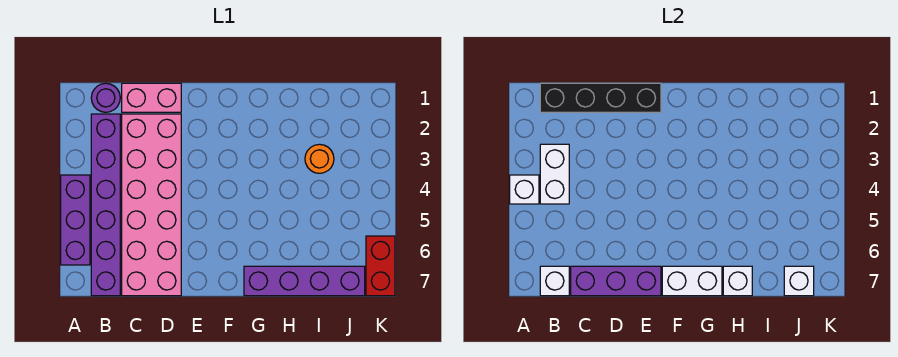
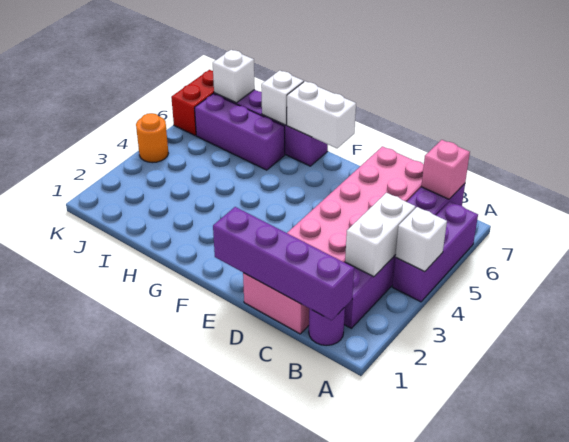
black 1x4 brick [540,83,661,112] -> purple 1x4 brick [213,207,354,320]
white 1x1 brick [540,266,569,296] -> pink 1x1 brick [421,140,470,199]
purple 1x3 brick [571,266,661,296] -> purple 1x3 brick moved to [195,94,285,170]
orange 1x1 round brick [305,144,334,173] -> orange 1x1 round brick moved to [136,113,168,163]

